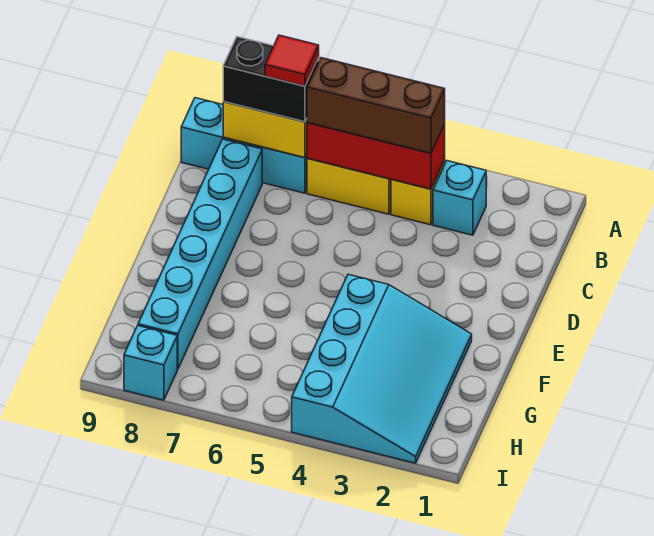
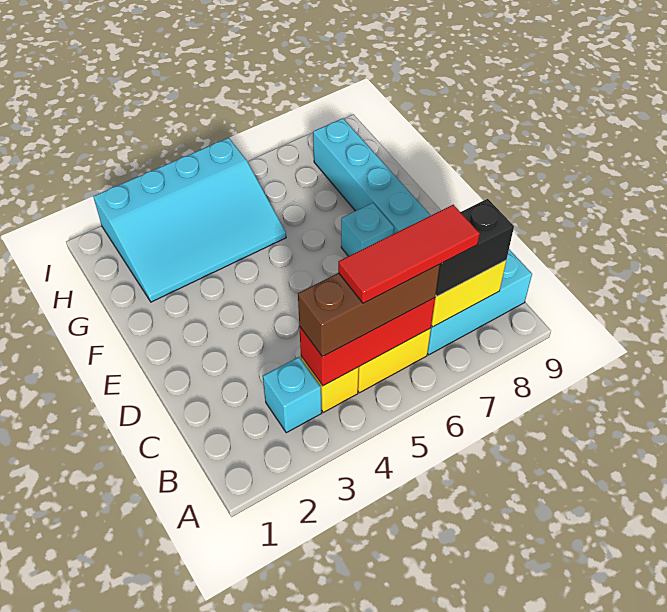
red 1x1 tile [265,35,319,86] -> red 1x3 tile [338,205,480,303]
cyan 3x4 slope [292,274,472,463] -> cyan 3x4 slope turned to [93,138,286,302]
cyan 1x1 brick [124,326,177,400] -> cyan 1x1 brick moved to [341,203,394,256]

